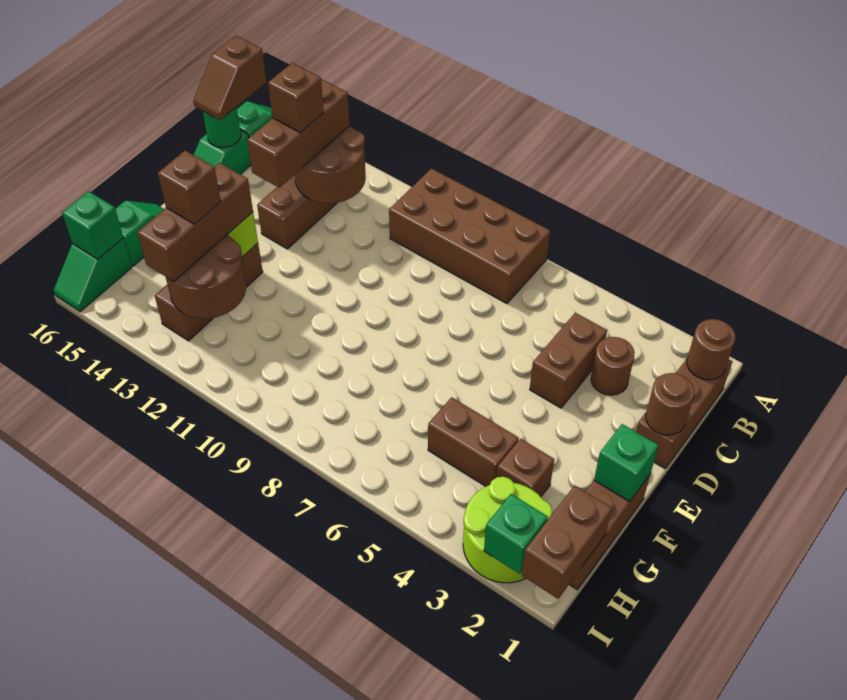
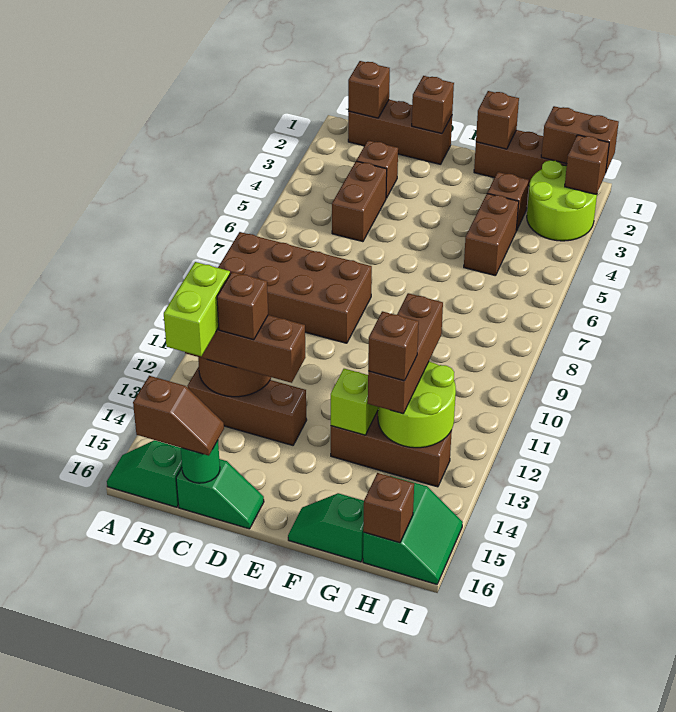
brown 2x4 brick [389,169,550,304] -> brown 2x4 brick turned to [218,232,372,343]
brown 1x1 round brick [687,319,735,380] -> brown 1x1 brick [348,61,390,118]
none -> lime 1x2 brick [164,262,230,356]
brown 1x1 round brick [591,337,635,395] -> brown 1x1 brick [356,140,398,198]
brown 1x2 brick [530,313,607,408] -> brown 1x2 brick turned to [332,161,387,242]
brown 1x1 round brick [646,373,694,435] -> brown 1x1 brick [412,76,454,134]
green 1x1 brick [594,424,658,502] -> brown 1x1 brick [476,91,519,149]
brown 1x3 brick [137,163,253,282] -> brown 1x3 brick turned to [368,293,443,414]
brown 2x2 round brick [166,235,246,319] -> lime 2x2 round brick [378,362,456,448]
green 1x2 slope [54,238,132,312] -> green 2x2 slope [363,476,463,584]
green 1x1 brick [62,191,123,259] -> brown 1x1 brick [363,473,414,543]
green 1x1 brick [484,494,548,574] -> brown 1x1 brick [565,135,609,194]

